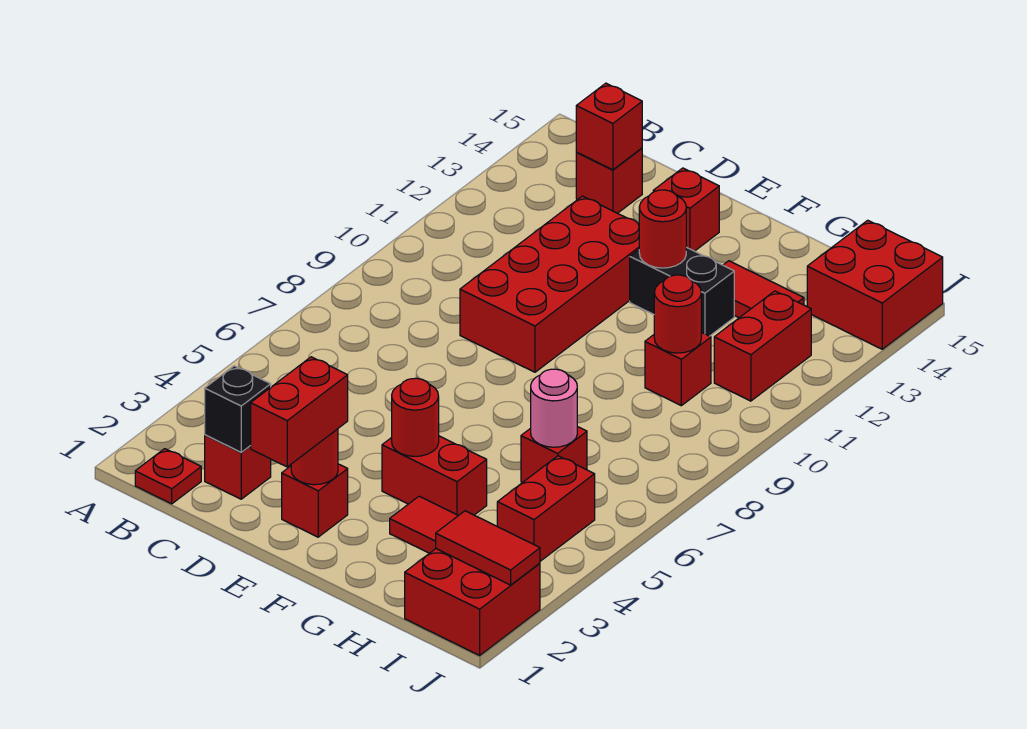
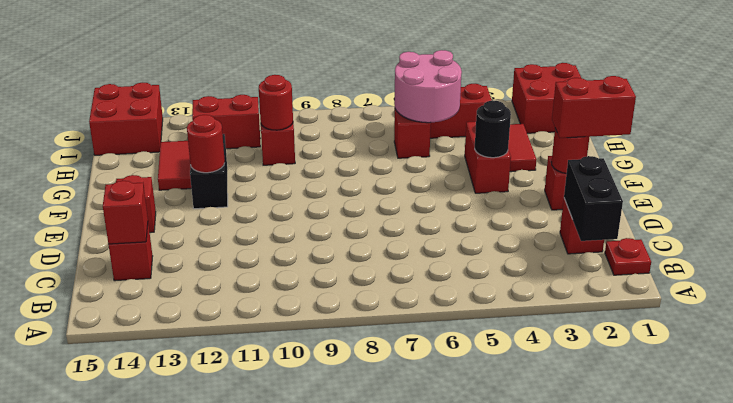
black 1x1 brick [205,366,271,452] -> black 1x2 brick [564,156,623,241]
red 2x4 brick [460,196,639,372] -> none
red 1x1 round brick [392,378,439,456] -> black 1x1 round brick [475,100,511,158]
pink 1x1 round brick [531,369,577,447] -> pink 2x2 round brick [394,50,462,123]
red 1x2 tile [436,511,540,585] -> none

